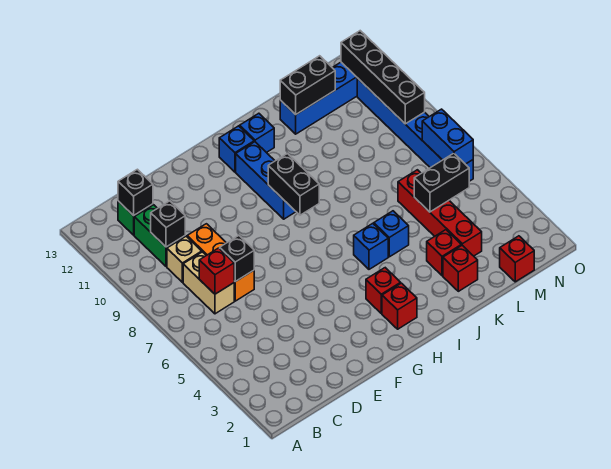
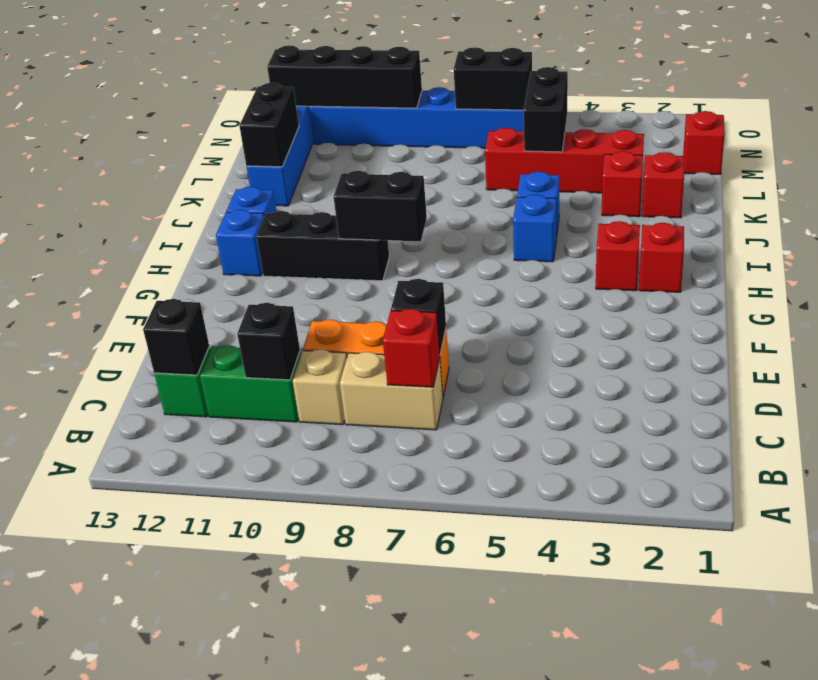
blue 1x3 brick [236,142,296,219] -> black 1x3 brick [256,211,389,281]
blue 1x2 brick [422,109,473,164] -> black 1x2 brick [454,47,532,110]

